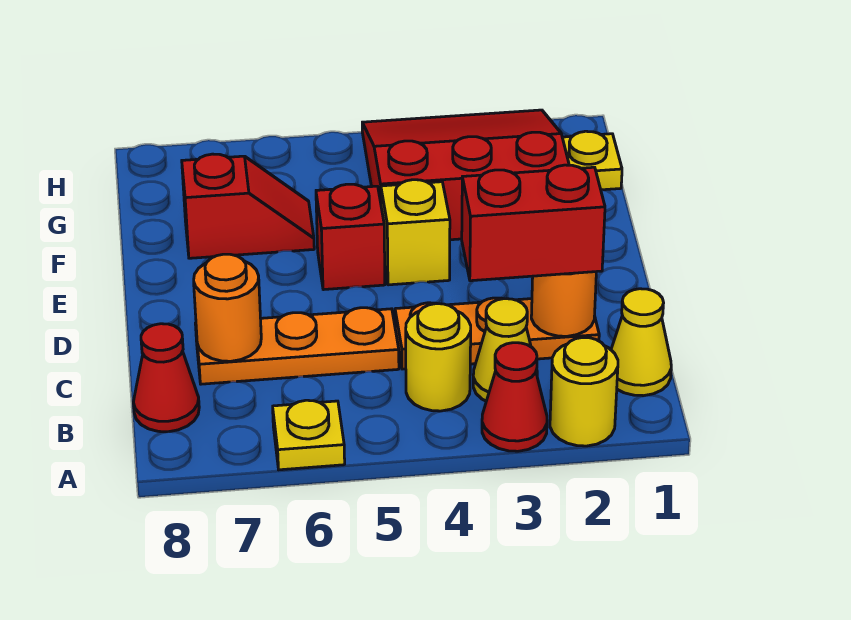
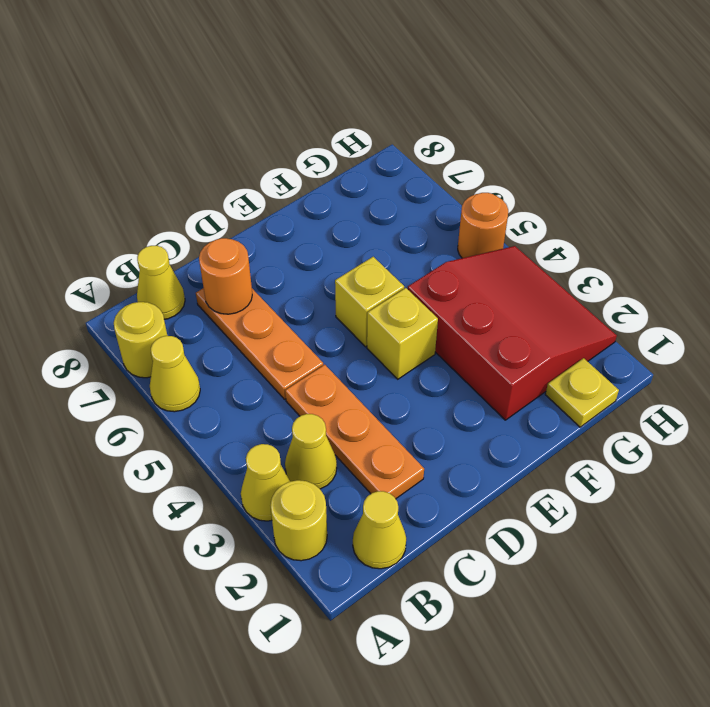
red 1x1 cone [482,343,547,451] -> yellow 1x1 cone [241,444,290,521]
yellow 1x1 plate [273,400,345,470] -> yellow 1x1 cone [150,336,200,412]
yellow 1x1 round brick [406,304,471,411] -> yellow 1x1 round brick moved to [114,302,167,378]
red 1x1 cone [133,324,199,432] -> yellow 1x1 cone [137,246,185,319]
orange 1x1 round brick [531,272,596,336] -> orange 1x1 round brick moved to [458,193,508,258]
red 1x2 brick [462,165,605,281] -> none
red 1x1 brick [316,184,385,290] -> yellow 1x1 brick [335,257,404,347]
red 1x2 slope [182,154,314,258] -> none

